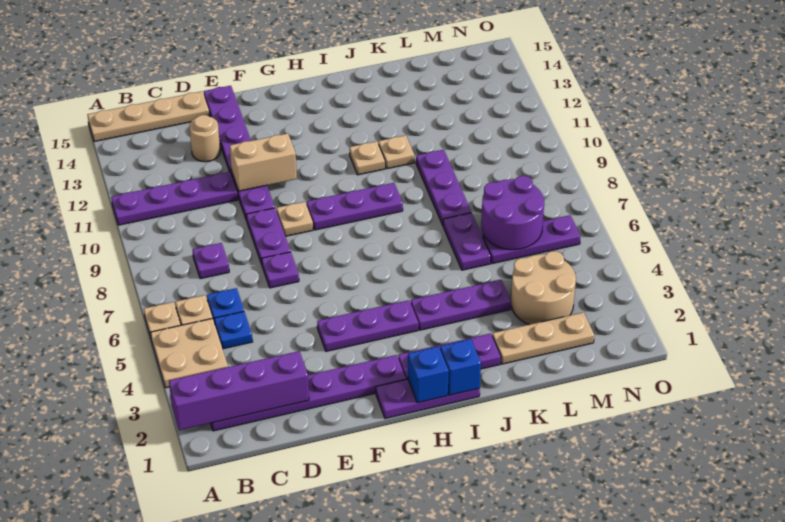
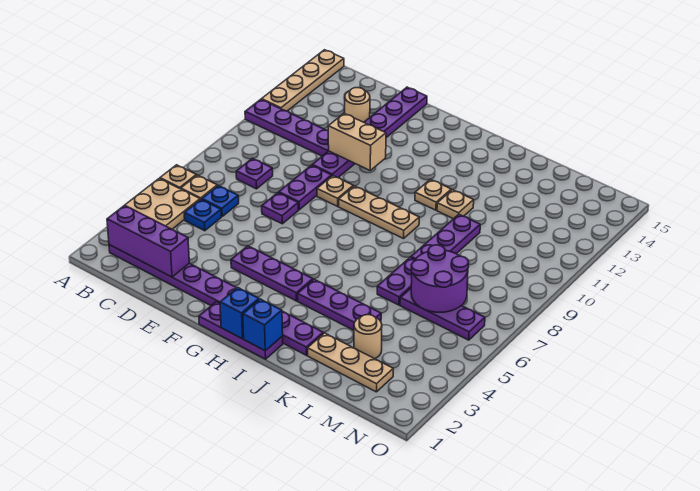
purple 1x4 brick [169,351,309,430] -> purple 1x3 brick [107,205,189,277]
tan 1x4 plate [87,91,209,142] -> tan 1x4 plate turned to [262,50,344,111]
purple 1x3 plate [307,183,403,230] -> tan 1x3 plate [339,186,419,239]
tan 2x2 round brick [511,251,576,325] -> tan 1x1 round brick [354,315,382,359]

